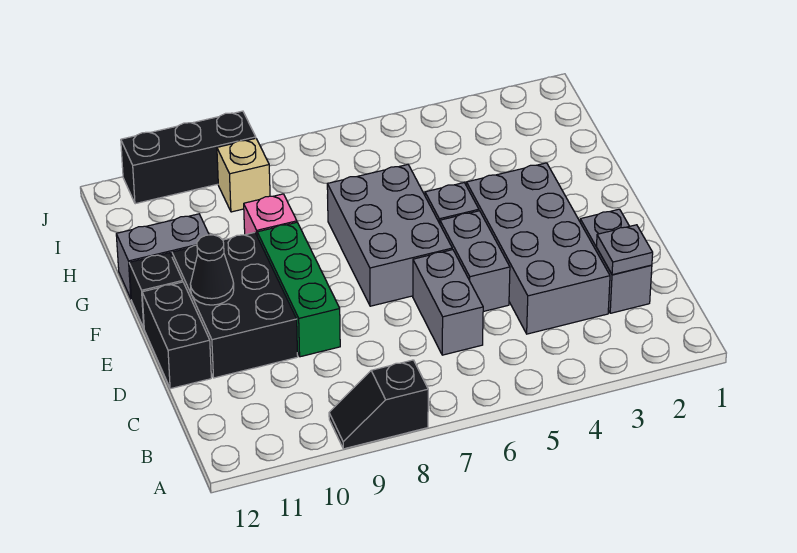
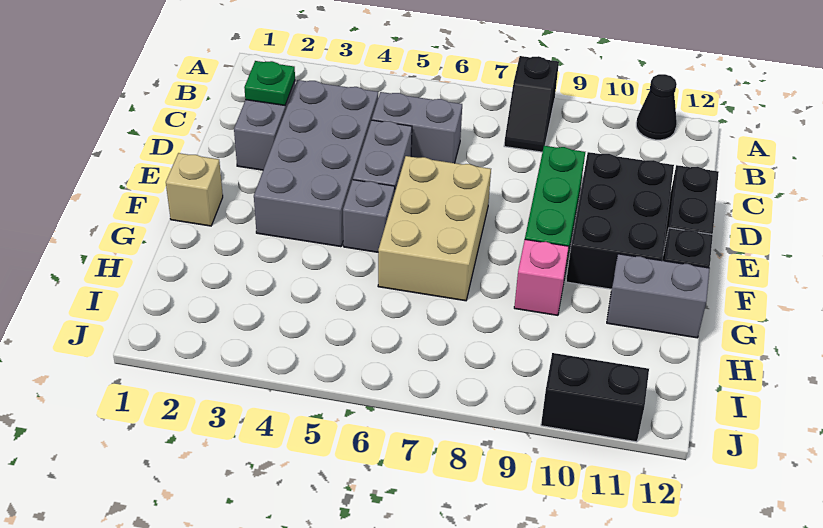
black 1x2 slope [329,360,428,449] -> black 1x2 slope turned to [504,56,559,152]
grey 1x1 plate [597,225,653,275] -> green 1x1 plate [244,61,295,105]
grey 1x2 brick [413,250,483,355] -> grey 1x2 brick turned to [372,92,462,163]
grey 2x3 brick [327,165,452,306] -> tan 2x3 brick [378,156,491,301]
black 1x1 cone [190,235,234,305] -> black 1x1 cone moved to [636,74,677,140]
tan 1x1 brick [217,138,270,212] -> tan 1x1 brick moved to [166,153,223,226]
black 1x3 brick [121,111,256,204] -> black 1x2 brick [541,353,649,442]

